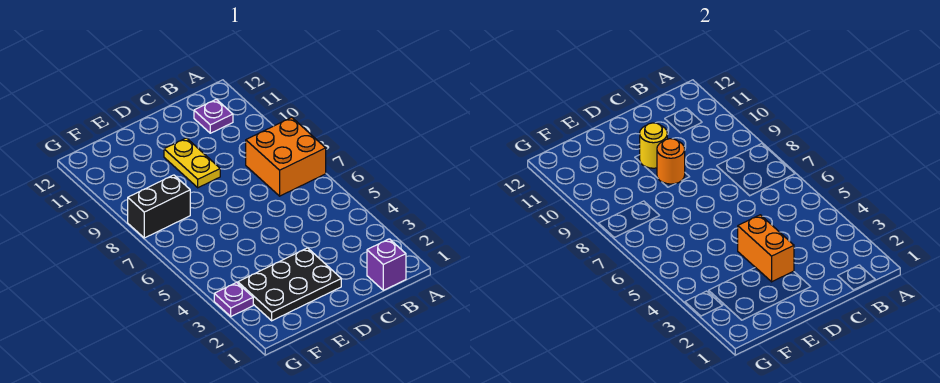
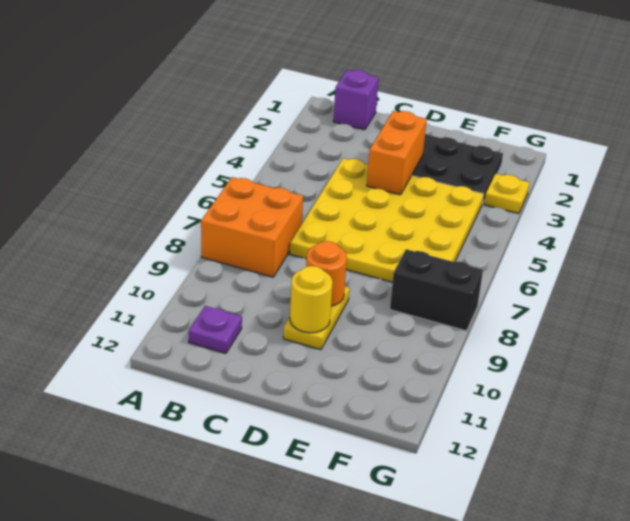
none -> yellow 4x4 plate [290,158,484,282]
purple 1x1 plate [214,282,253,316] -> yellow 1x1 plate [484,174,530,214]

